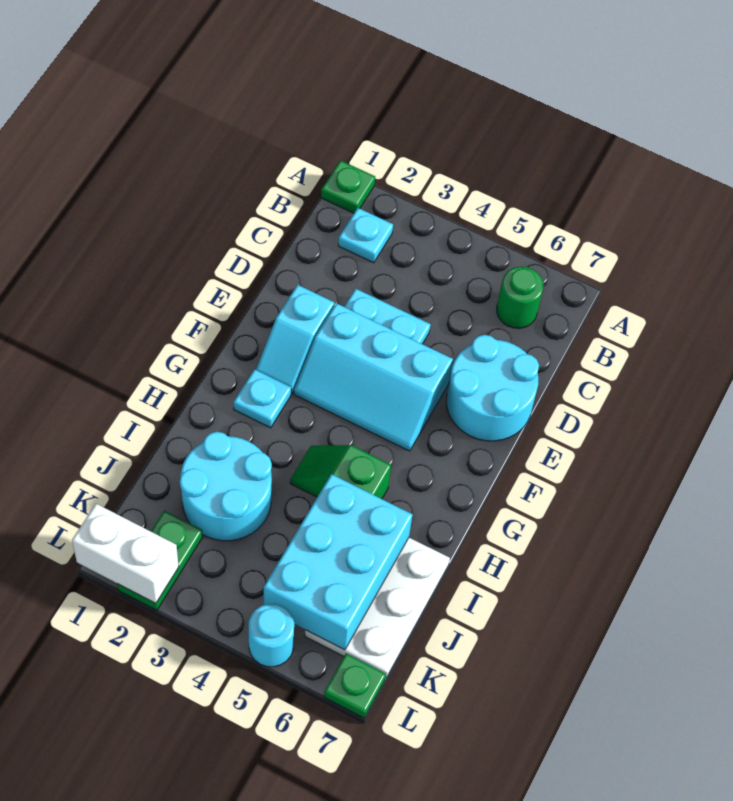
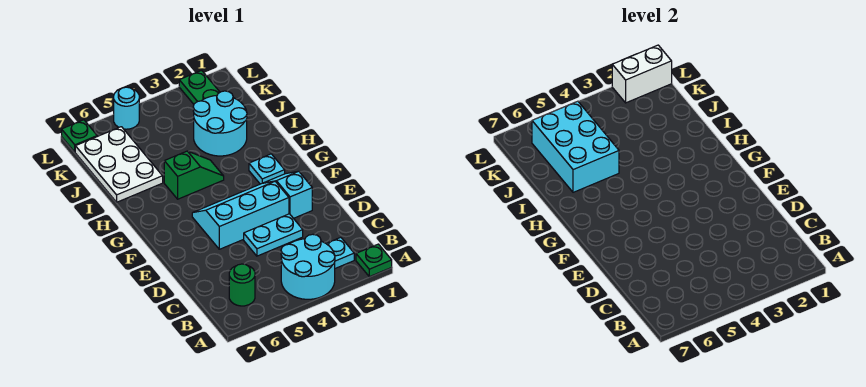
cyan 2x2 round brick [446,335,539,441] -> cyan 2x2 round brick moved to [281,234,335,299]

